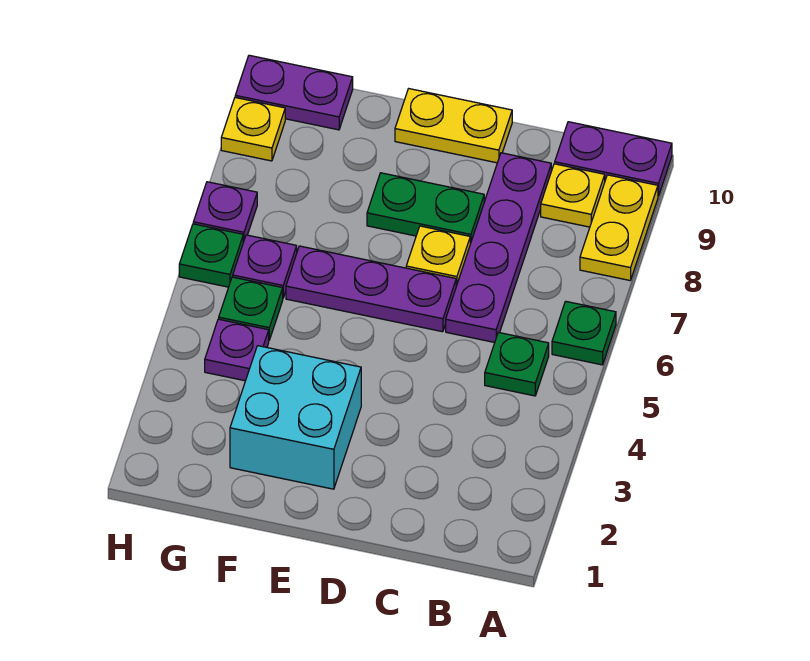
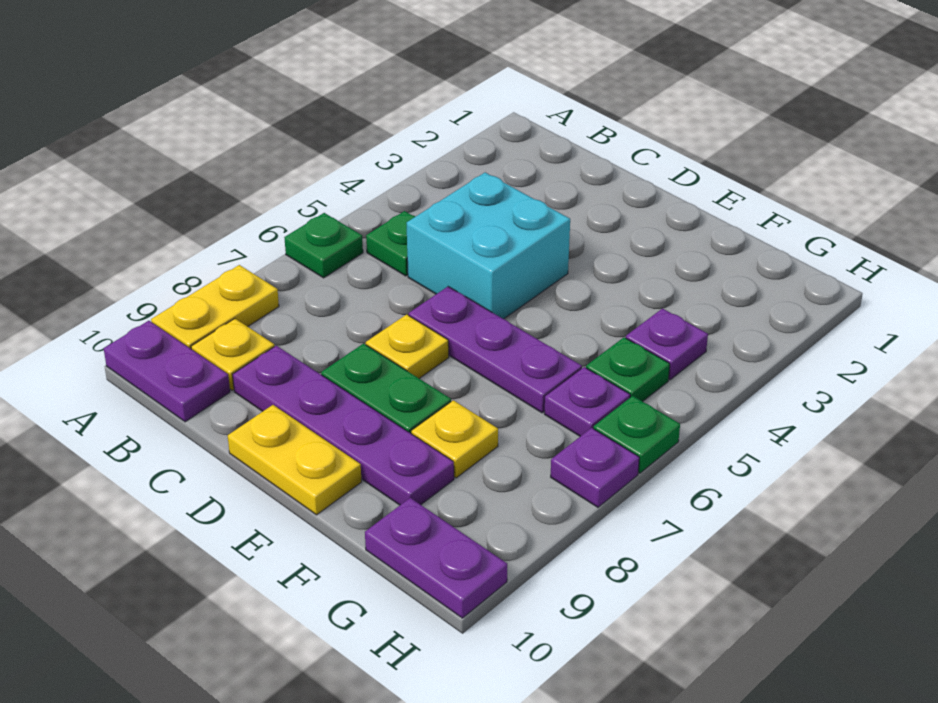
purple 1x4 plate [446,153,551,342] -> purple 1x4 plate turned to [233,346,454,505]
cyan 2x2 brick [230,346,361,489] -> cyan 2x2 brick moved to [407,173,570,319]
yellow 1x1 plate [221,98,285,161] -> yellow 1x1 plate moved to [411,400,498,478]

